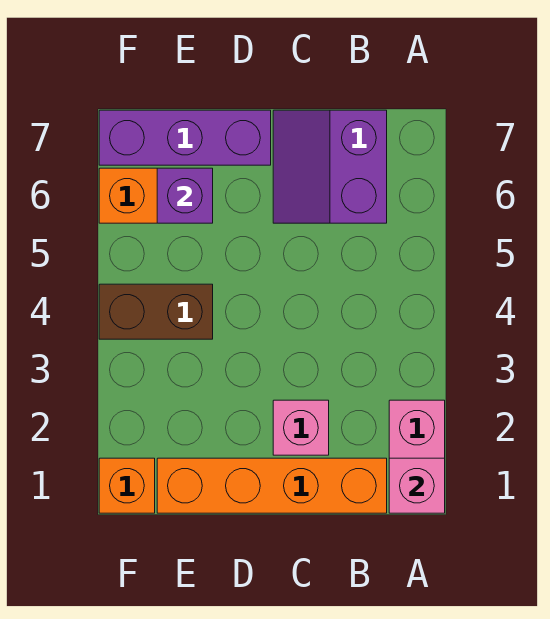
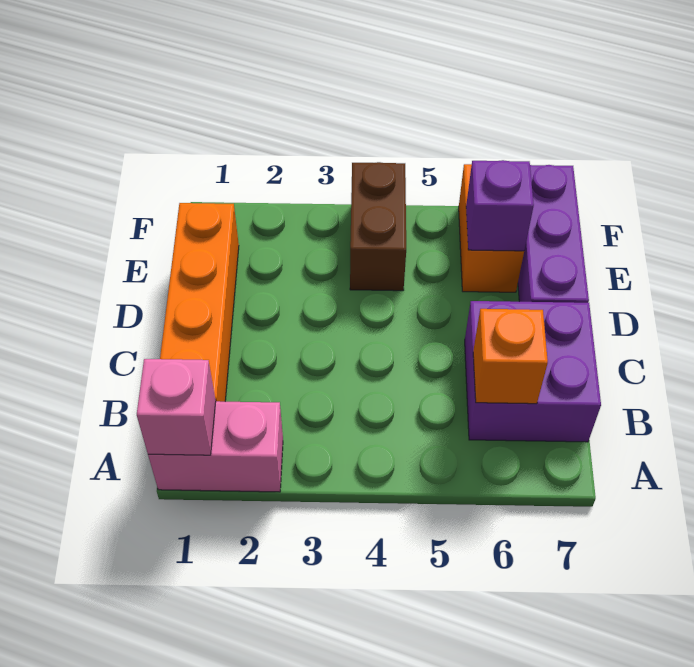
purple 2x2 slope [273,110,387,223] -> purple 2x2 brick [465,301,601,442]
pink 1x1 brick [273,400,329,455] -> none
orange 1x1 brick [99,458,155,513] -> orange 1x1 brick moved to [473,309,548,404]

